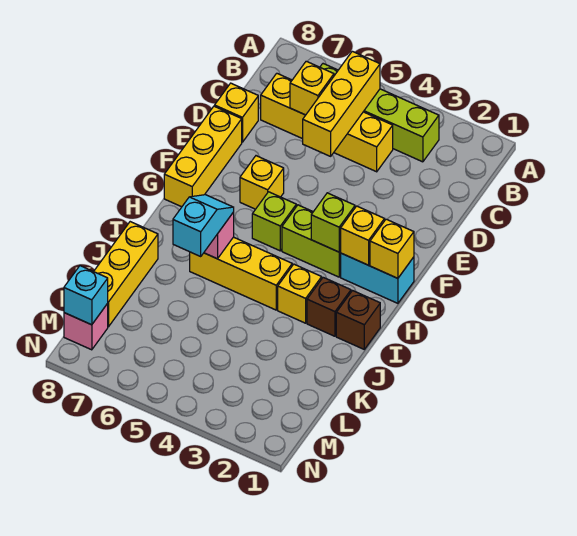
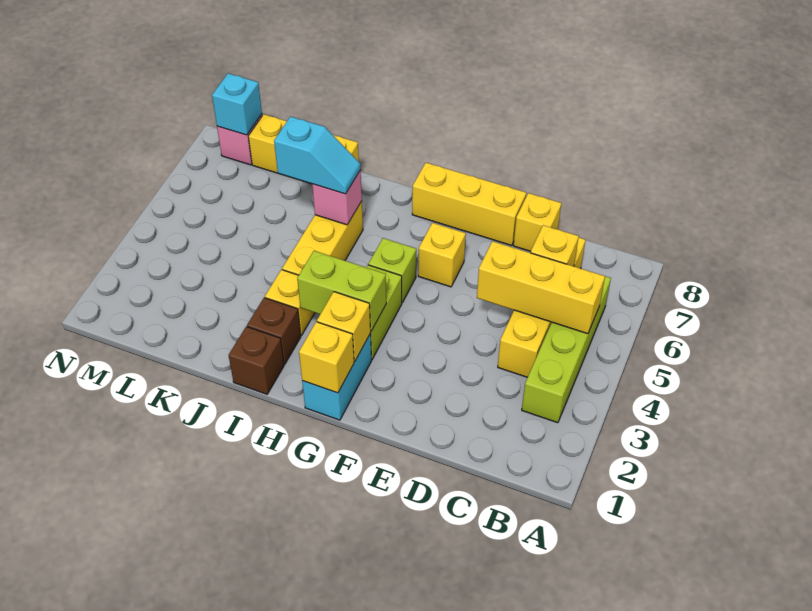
lime 1x1 brick [311,193,355,252] -> lime 1x2 brick [297,251,386,331]

